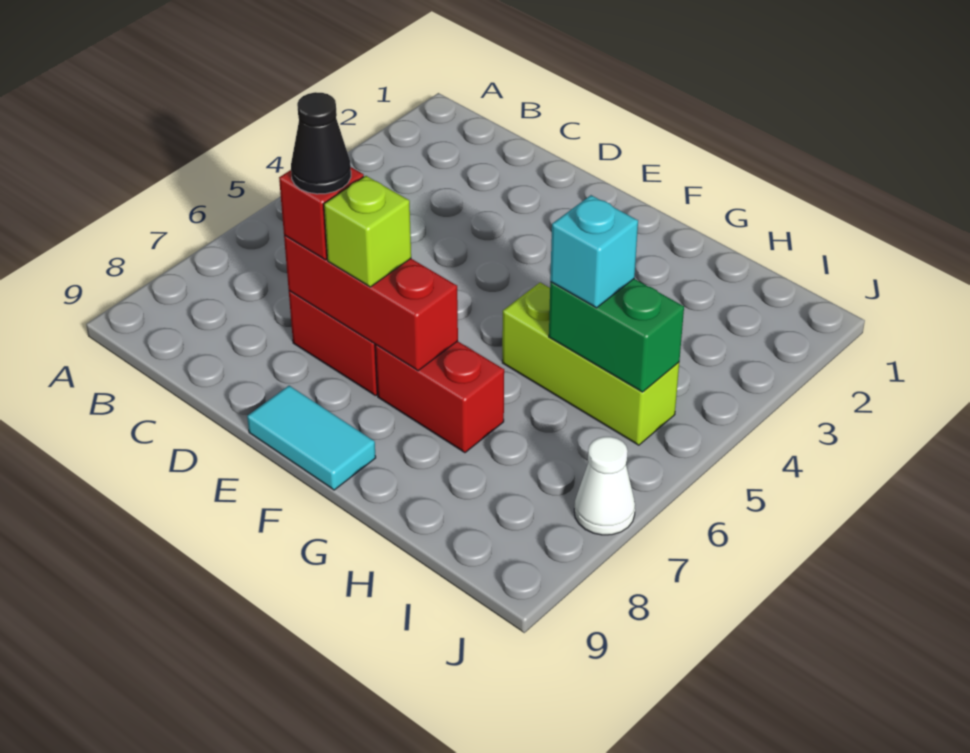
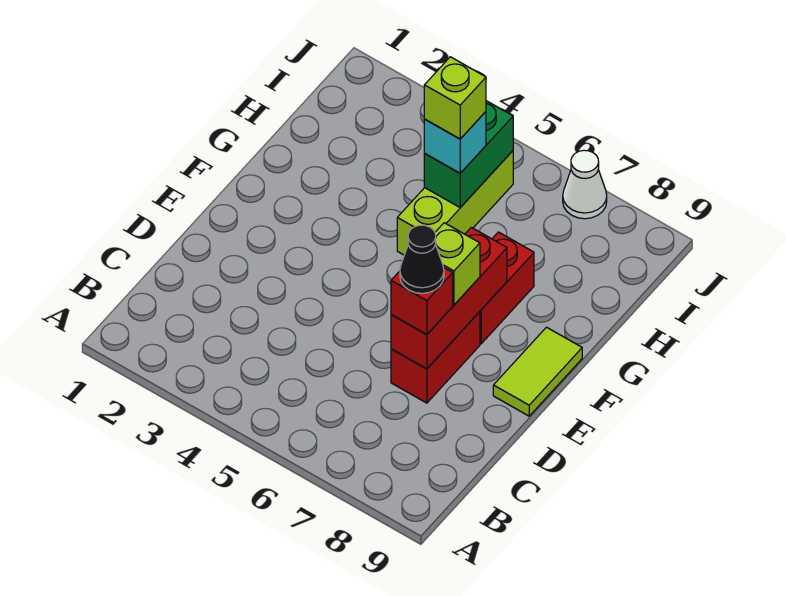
cyan 1x2 tile [247,386,376,490] -> lime 1x2 tile [493,327,582,416]
none -> lime 1x1 brick [424,57,486,139]

